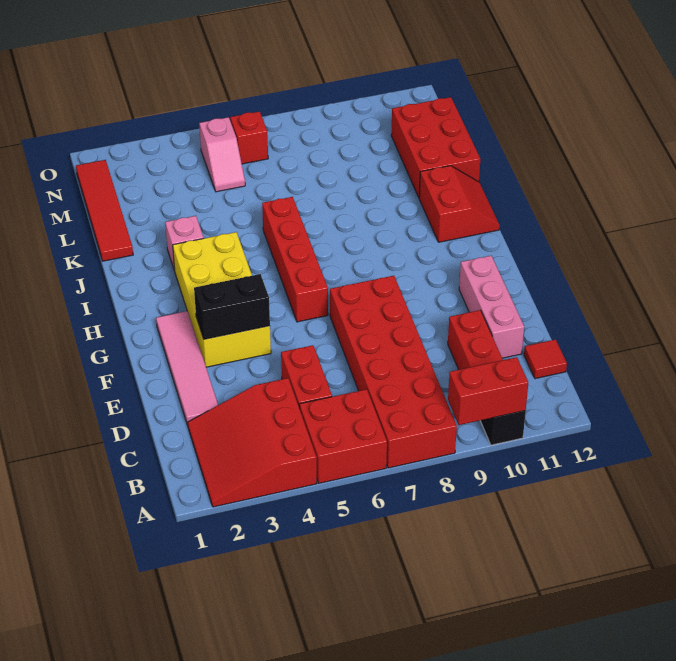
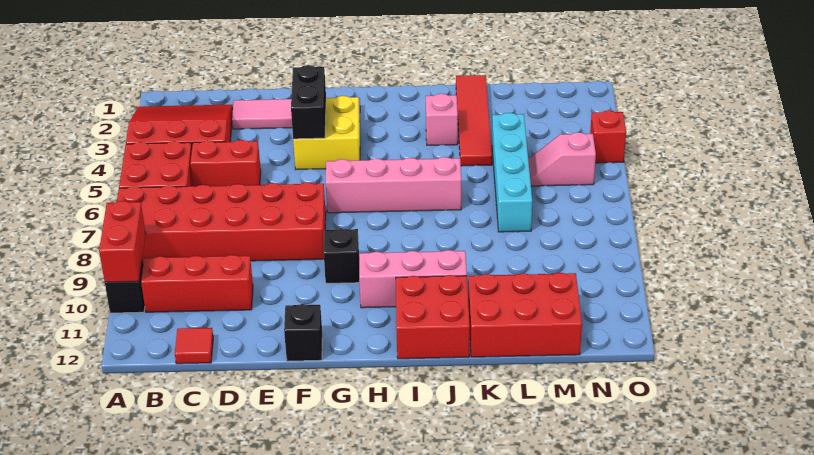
pink 1x3 brick [459,256,524,358] -> pink 1x3 brick moved to [359,250,467,308]
yellow 2x4 brick [173,232,271,367] -> yellow 2x2 brick [293,96,360,169]
none -> black 1x1 brick [284,304,322,361]
red 1x4 brick [262,197,328,322] -> pink 1x4 brick [326,157,461,213]
none -> black 1x1 brick [324,228,359,283]
red 2x2 slope [419,166,500,242] -> red 2x2 brick [396,275,470,359]
red 1x4 tile [76,160,133,261] -> red 1x4 tile turned to [456,75,492,166]
none -> cyan 1x4 brick [492,113,532,232]
red 1x1 brick [230,111,268,164] -> red 1x1 brick moved to [590,110,626,163]

